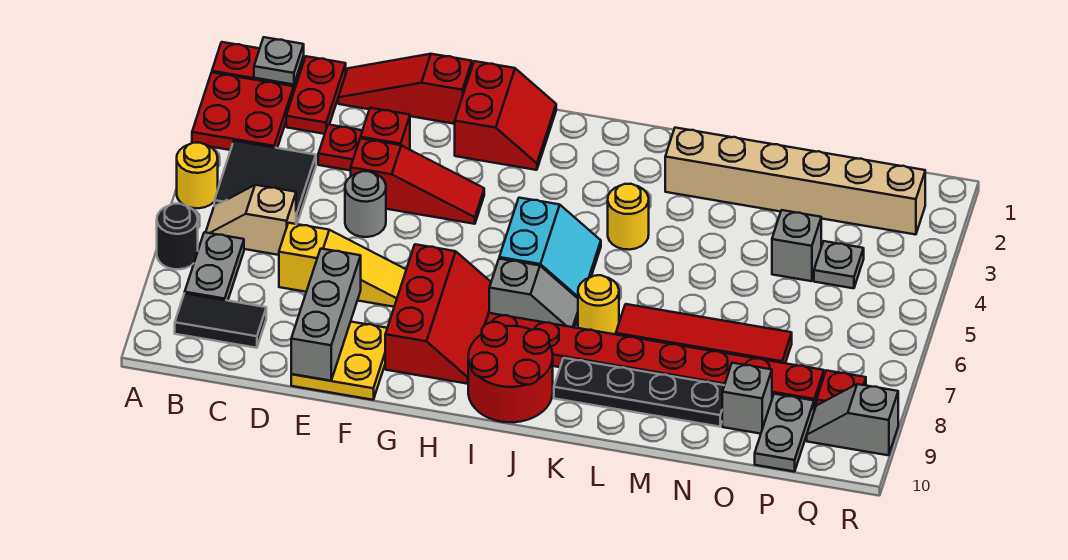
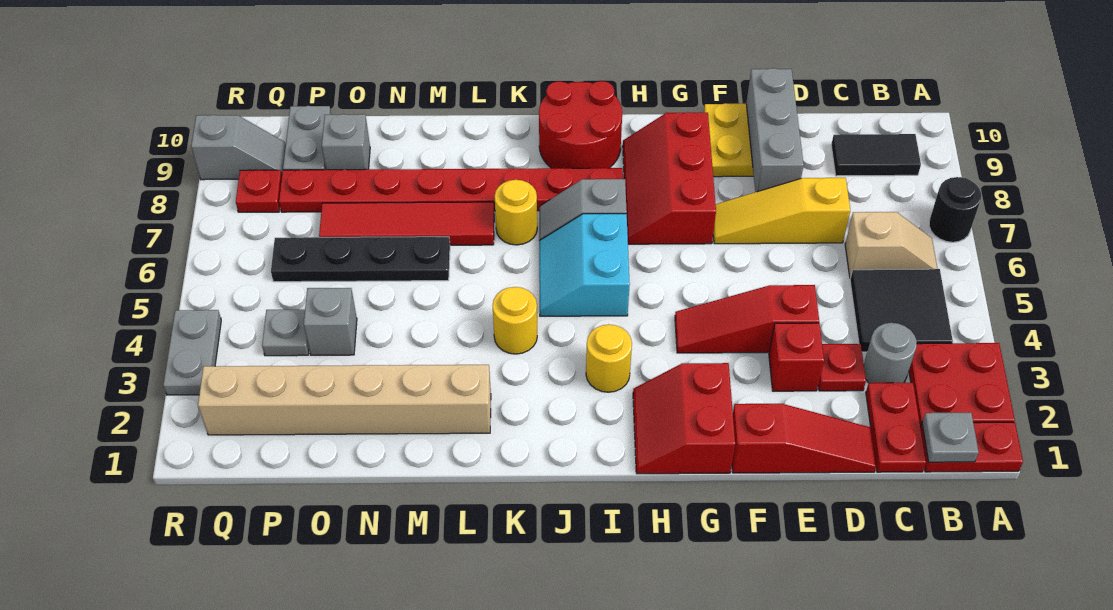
yellow 1x1 round brick [177,143,218,208] -> yellow 1x1 round brick moved to [586,324,632,392]
grey 1x2 plate [185,232,244,301] -> grey 1x2 plate moved to [163,310,221,395]
grey 1x1 round brick [345,171,386,237] -> grey 1x1 round brick moved to [864,323,917,383]
black 1x4 plate [554,358,724,427] -> black 1x4 plate moved to [271,237,450,282]

